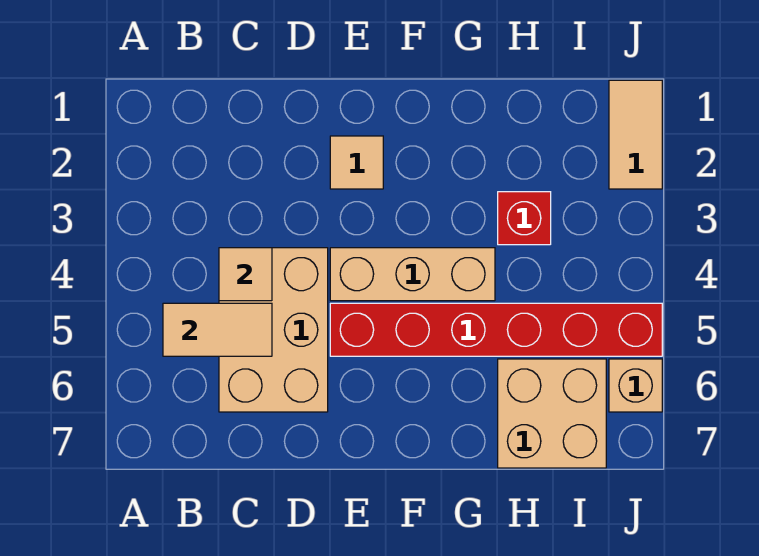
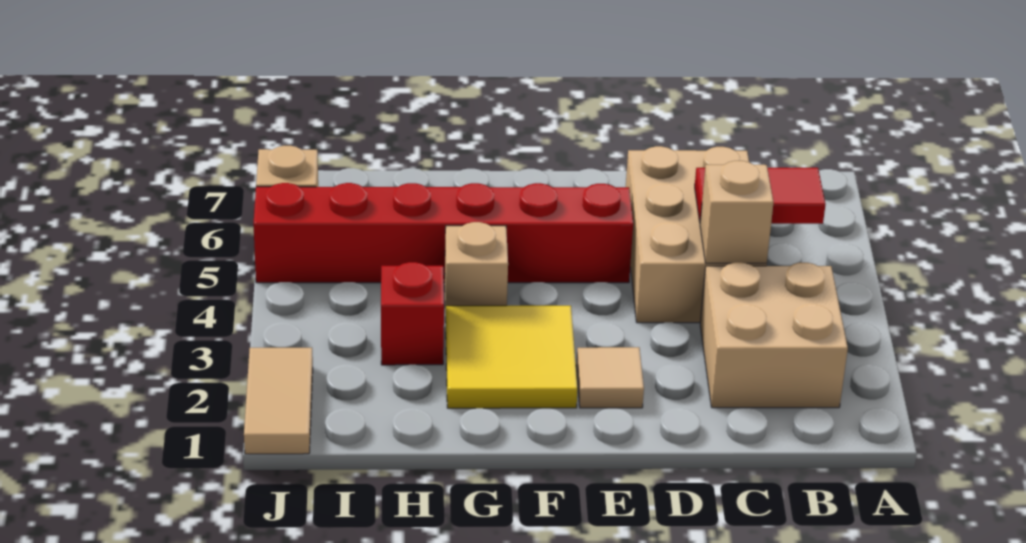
tan 1x2 tile [163,303,272,356] -> red 1x2 tile [695,168,826,224]
tan 1x1 tile [219,248,272,301] -> tan 1x1 brick [700,161,774,263]
tan 1x3 brick [330,248,495,301] -> tan 1x1 brick [445,222,508,322]
none -> yellow 2x2 tile [445,306,578,408]
tan 2x2 brick [498,359,606,468] -> tan 2x2 brick moved to [700,262,848,408]

